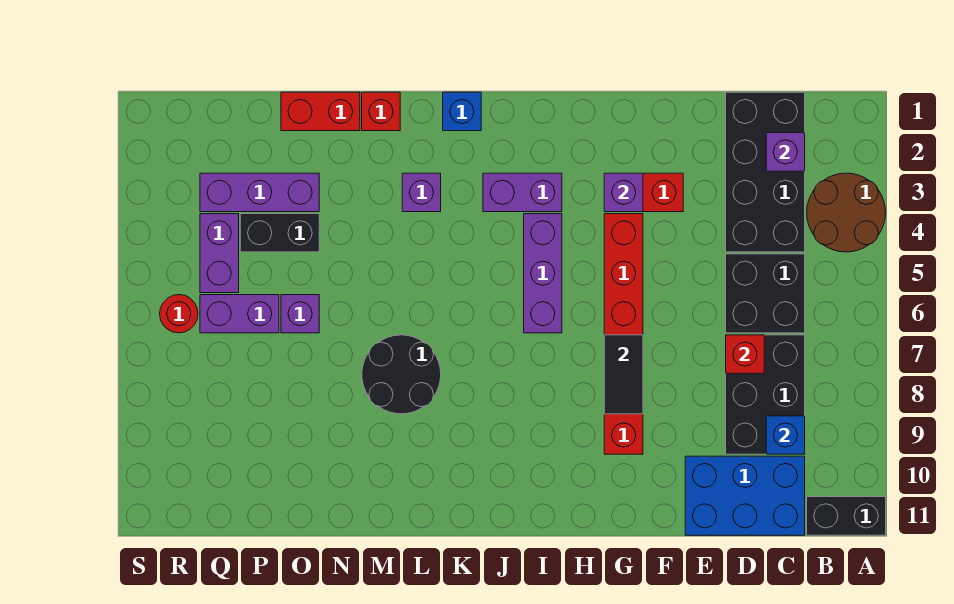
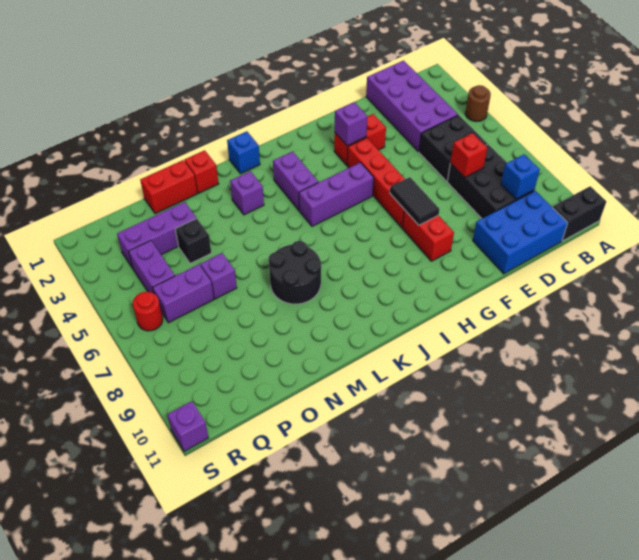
brown 2x2 round brick [807,173,886,252] -> brown 1x1 round brick [465,85,491,121]
black 2x4 brick [726,92,805,252] -> purple 2x4 brick [366,61,458,152]
purple 1x1 brick [766,133,805,171] -> purple 1x1 brick moved to [167,401,209,451]
purple 1x2 brick [483,173,562,212] -> purple 1x2 brick turned to [273,151,318,210]
purple 1x3 brick [524,214,562,333] -> purple 1x3 brick turned to [299,163,374,226]
black 1x2 brick [240,214,319,252] -> black 1x1 brick [175,218,211,264]

